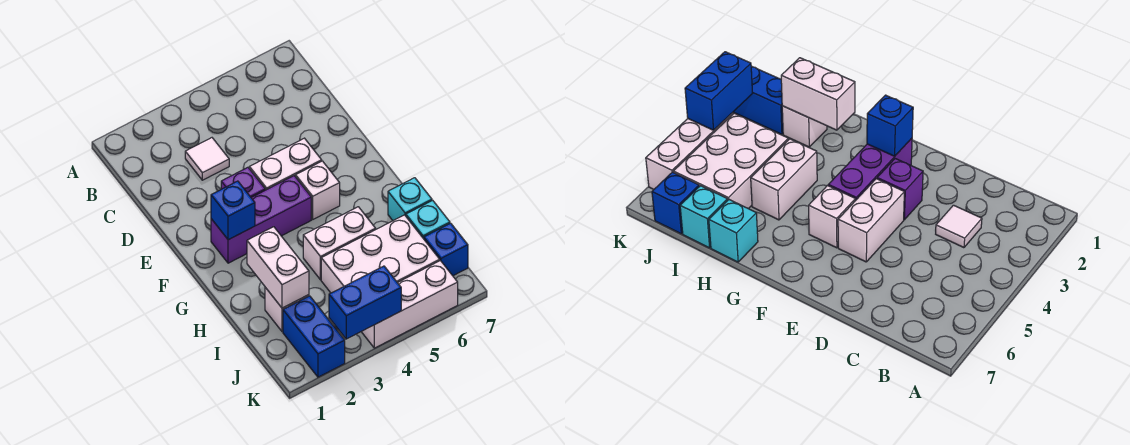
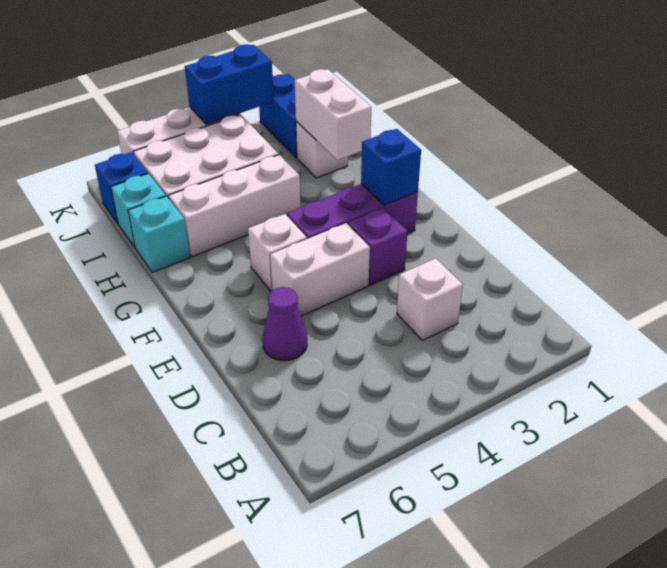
white 1x1 tile [185,138,229,180] -> white 1x1 brick [397,258,463,340]
none -> purple 1x1 cone [263,287,307,361]
white 1x2 brick [303,207,376,280] -> white 1x3 brick [169,155,301,257]

